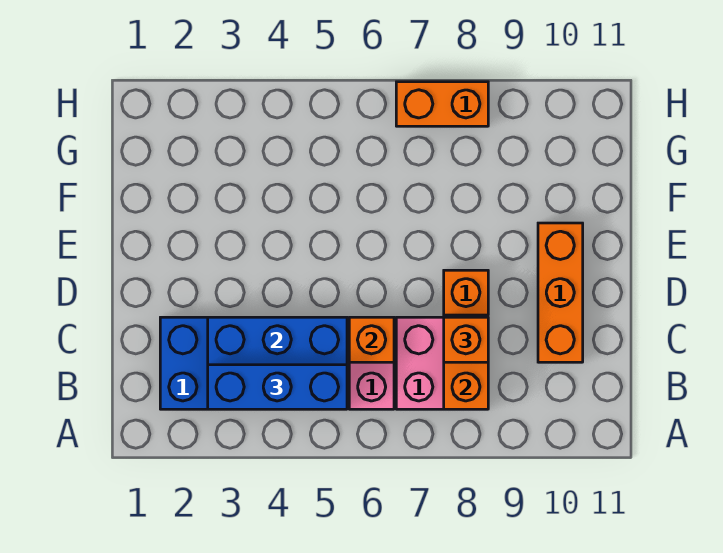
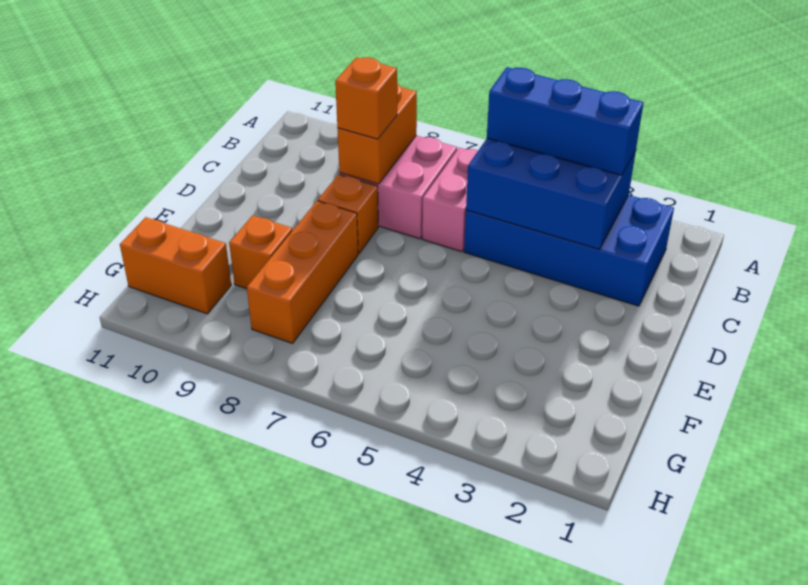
orange 1x1 brick [349,317,394,362] -> orange 1x1 brick moved to [229,215,292,289]
orange 1x3 brick [538,223,583,362] -> orange 1x3 brick moved to [247,201,358,343]
orange 1x2 brick [396,82,488,126] -> orange 1x2 brick moved to [120,217,231,314]

